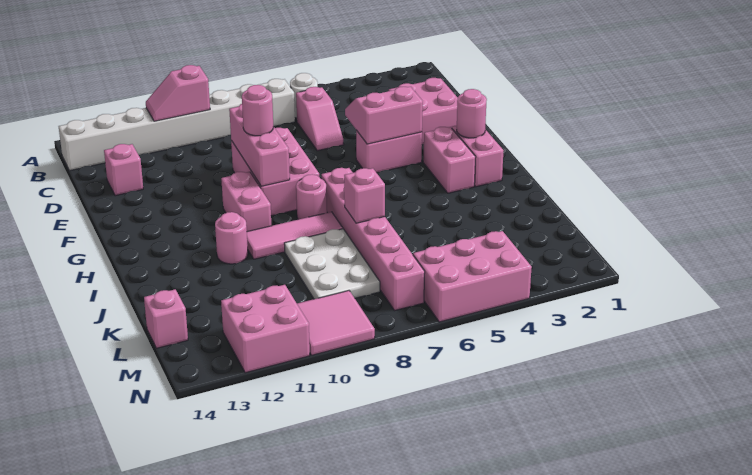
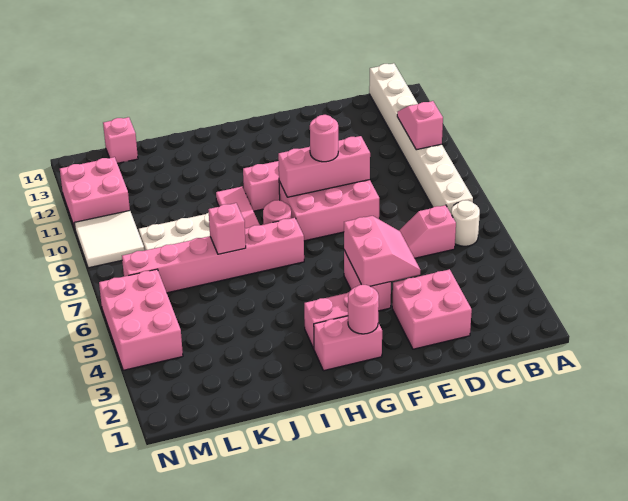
pink 1x1 brick [104,144,143,196] -> none
pink 1x1 round brick [215,212,248,264] -> none
pink 2x2 tile [297,291,375,355] -> white 2x2 tile [74,211,144,268]

